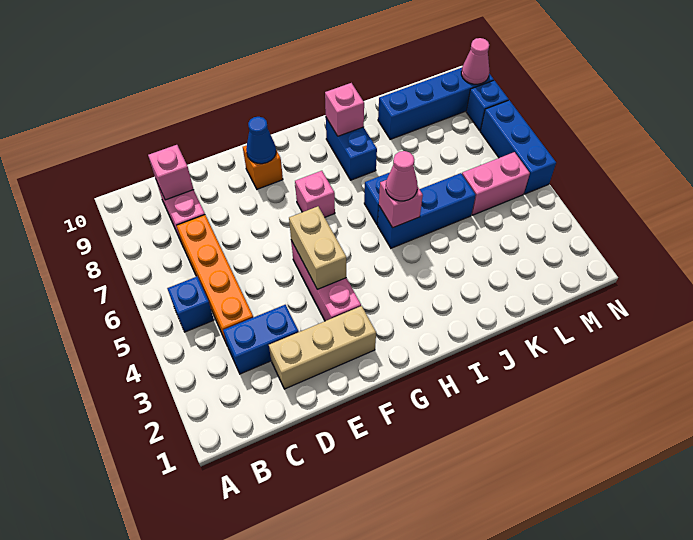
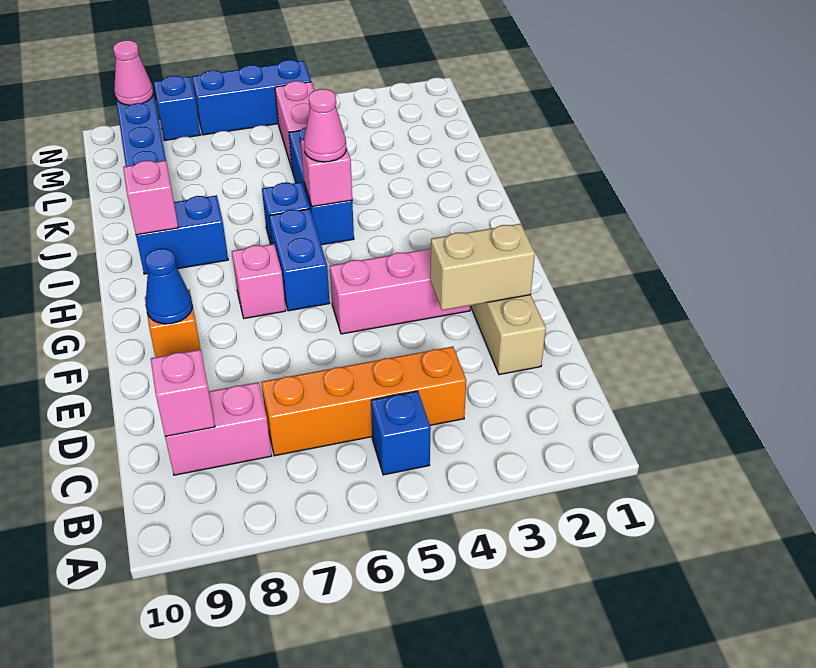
blue 1x2 brick [223,305,299,374] -> blue 1x2 brick moved to [269,209,330,311]
tan 1x2 brick [289,206,346,289] -> tan 1x2 brick moved to [430,224,535,310]

